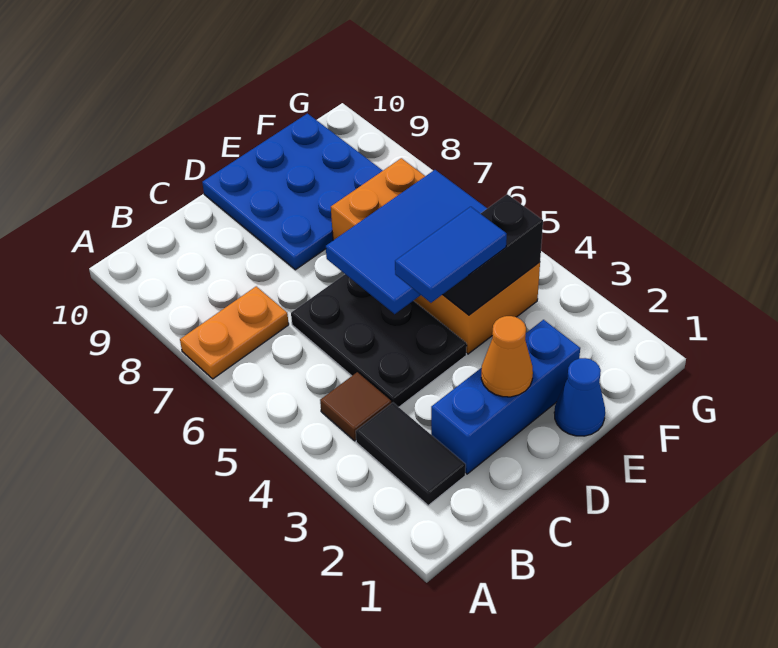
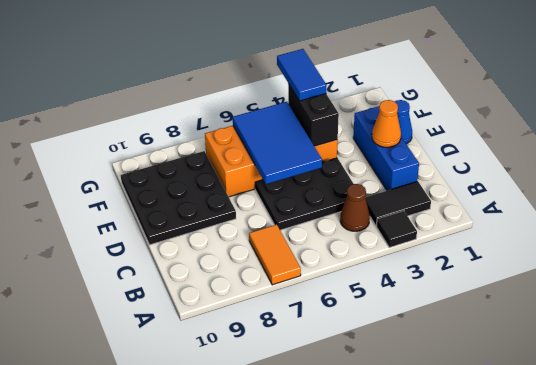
none -> black 1x1 tile [376,211,417,248]
orange 1x2 plate [180,286,289,379] -> orange 1x2 tile [249,225,301,285]
brown 1x1 tile [320,372,391,441] -> brown 1x1 cone [340,184,370,231]
blue 1x2 tile [395,207,507,303] -> blue 1x2 tile moved to [277,49,327,101]
blue 3x3 plate [202,114,383,270] -> black 3x3 plate [121,151,236,245]

